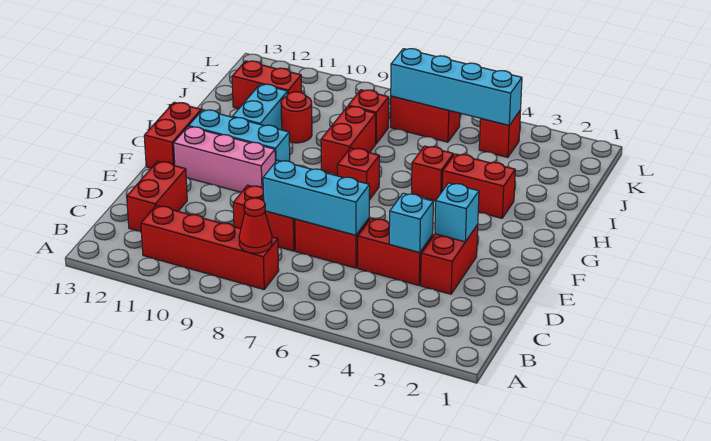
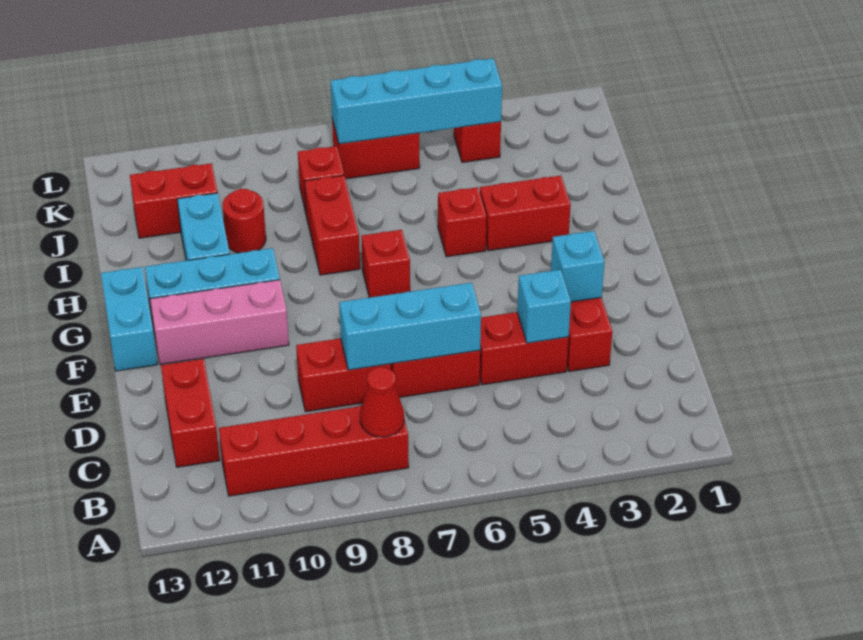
red 1x2 brick [144,102,201,168] -> cyan 1x2 brick [101,267,157,371]

